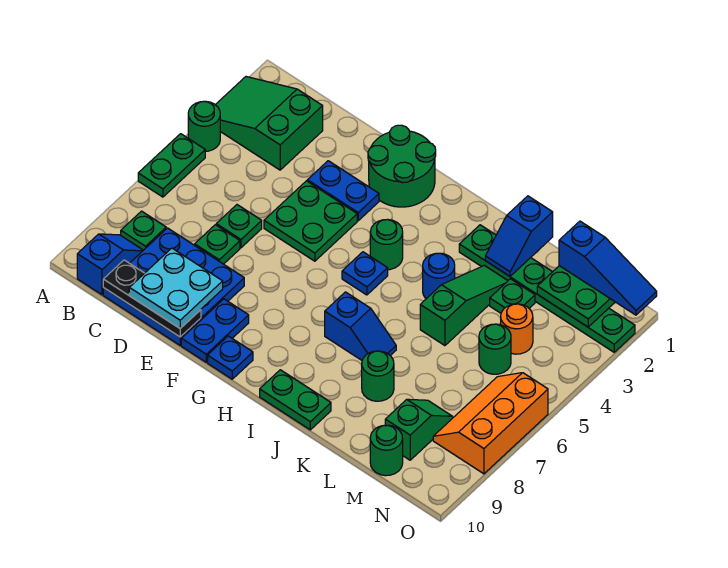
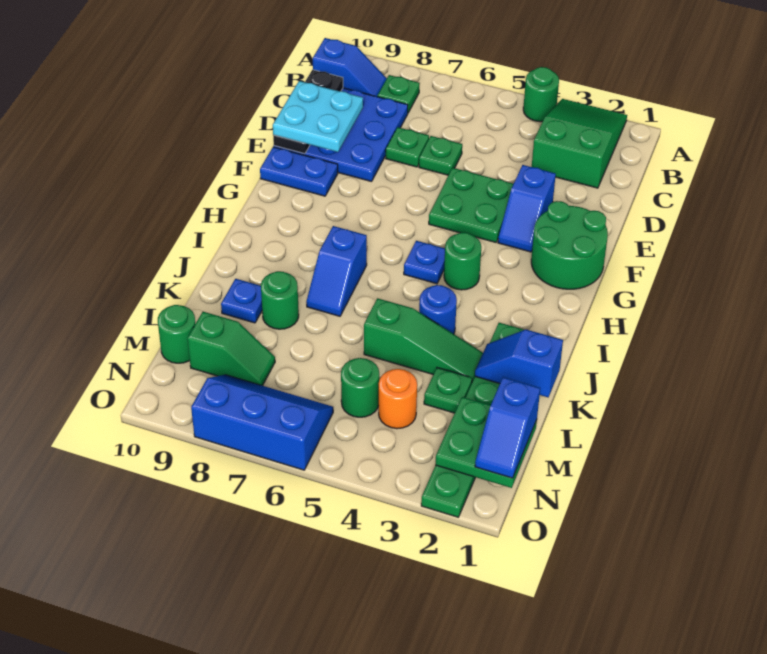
green 1x2 plate [138,134,205,197] -> none
blue 1x2 plate [307,161,379,221] -> blue 1x2 slope [498,165,556,252]
blue 1x1 plate [208,336,253,379] -> blue 1x1 plate moved to [221,279,262,323]
green 1x2 plate [260,370,331,430] -> none
blue 1x3 slope [559,221,657,315] -> blue 1x2 slope [475,377,540,478]
orange 2x3 slope [433,373,548,474] -> blue 2x3 slope [191,375,333,470]

